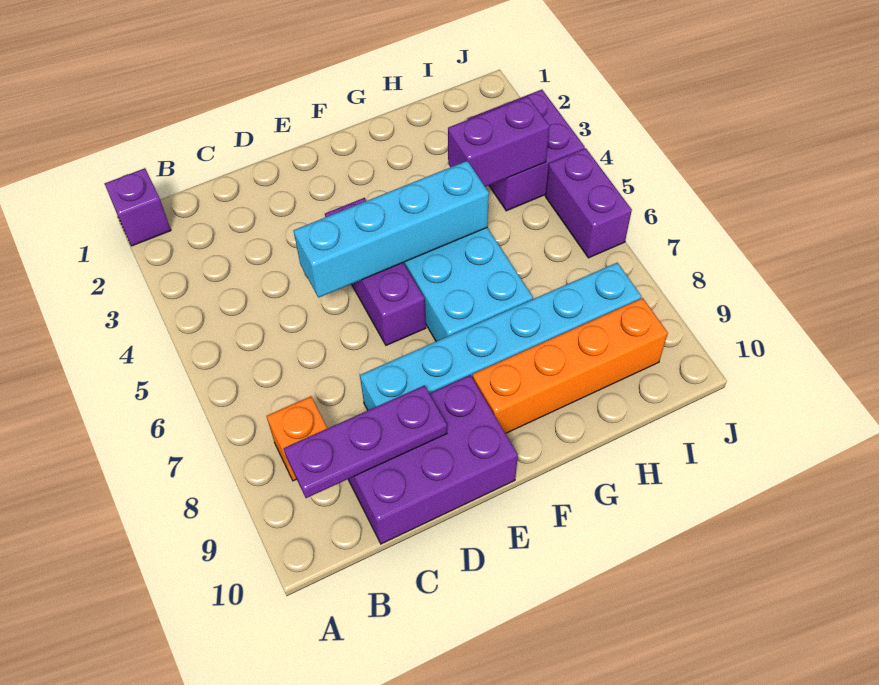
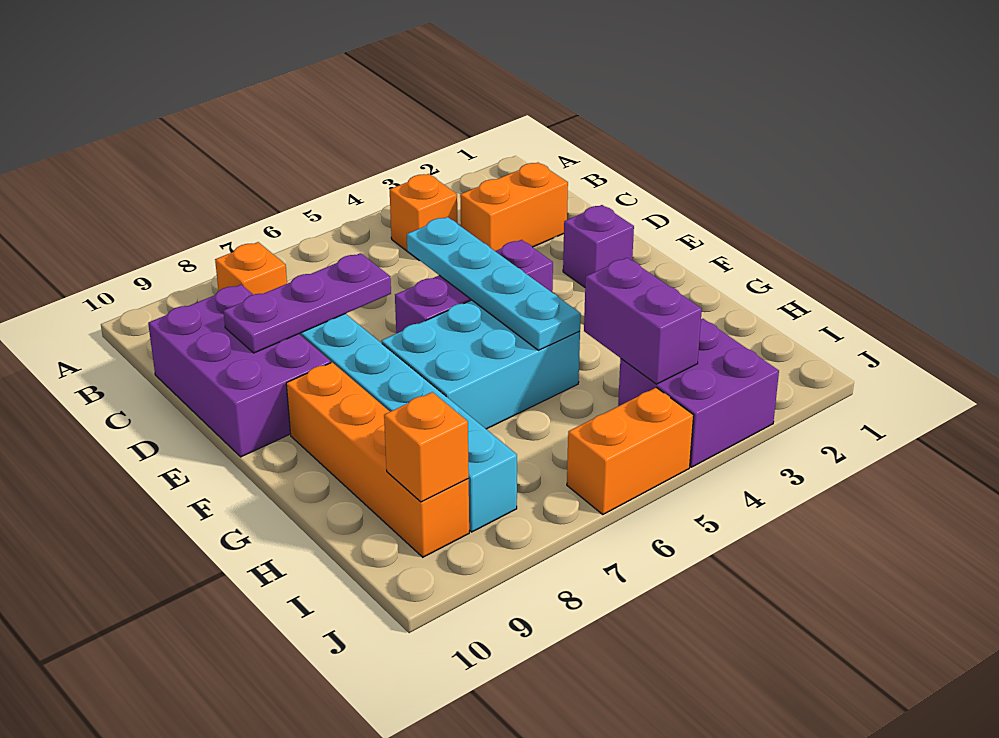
purple 1x1 brick [105,168,171,246] -> purple 1x1 brick moved to [563,205,634,287]
none -> orange 1x1 brick [390,174,457,259]
purple 1x3 plate [284,386,447,498] -> purple 1x3 plate turned to [224,253,391,353]
none -> orange 1x2 brick [460,163,568,251]
cyan 1x4 brick [293,161,489,298] -> cyan 1x4 plate [407,217,581,350]
none -> orange 1x1 brick [384,392,469,502]
purple 1x2 brick [545,148,632,258] -> orange 1x2 brick [567,388,694,515]

